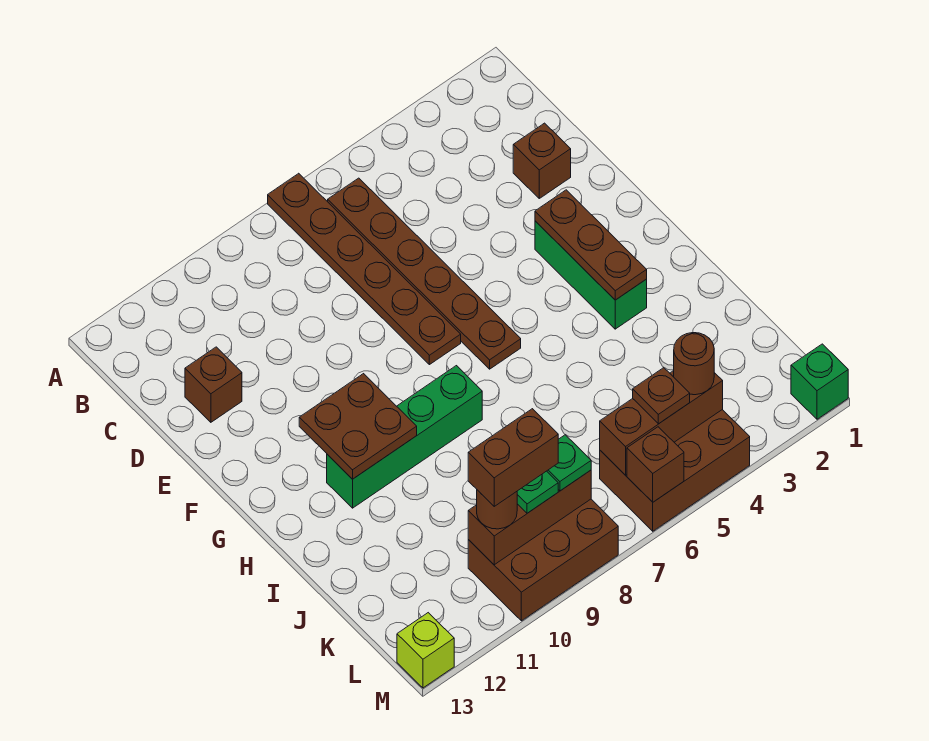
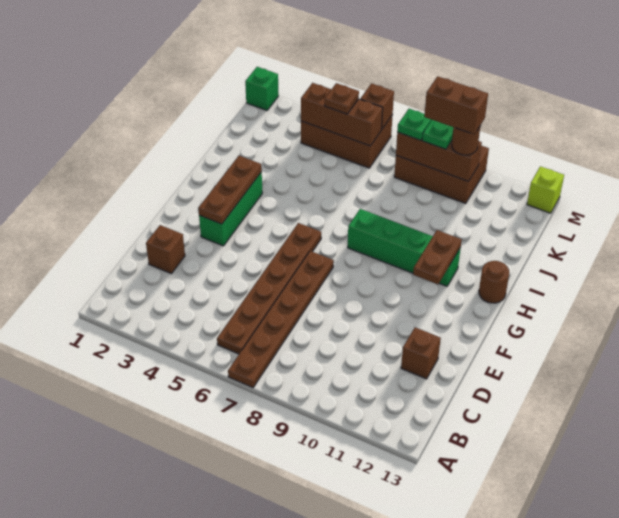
brown 2x2 plate [299,374,417,479] -> brown 1x2 plate [413,230,462,284]
brown 1x1 round brick [674,333,714,395] -> brown 1x1 round brick moved to [479,261,509,303]

